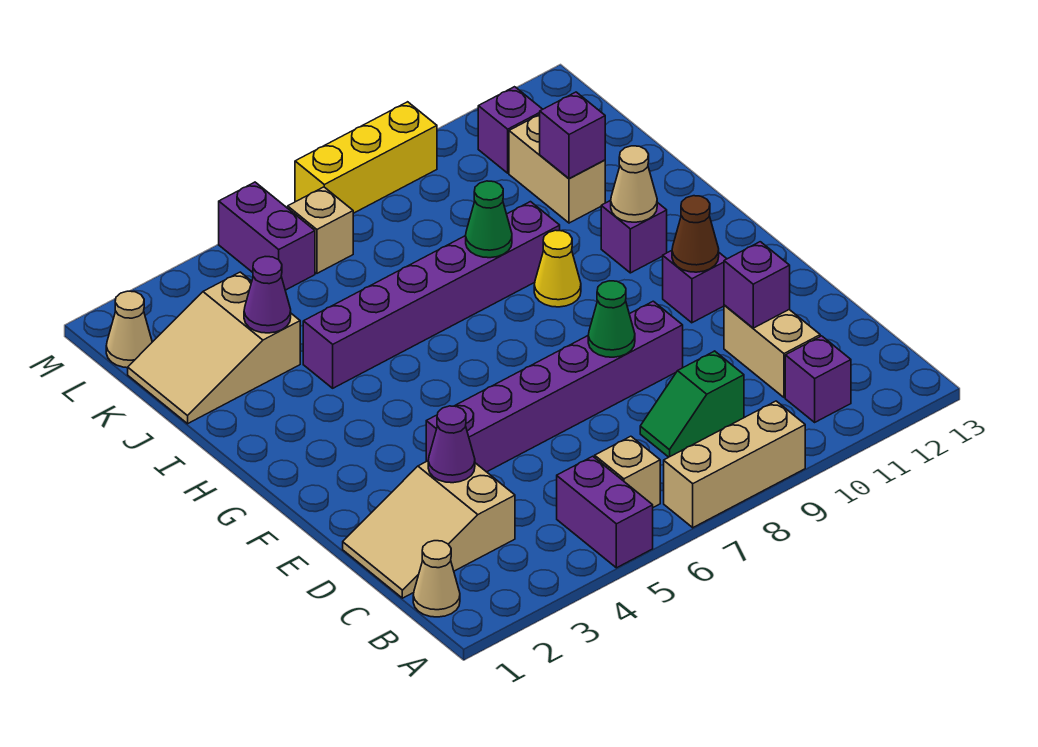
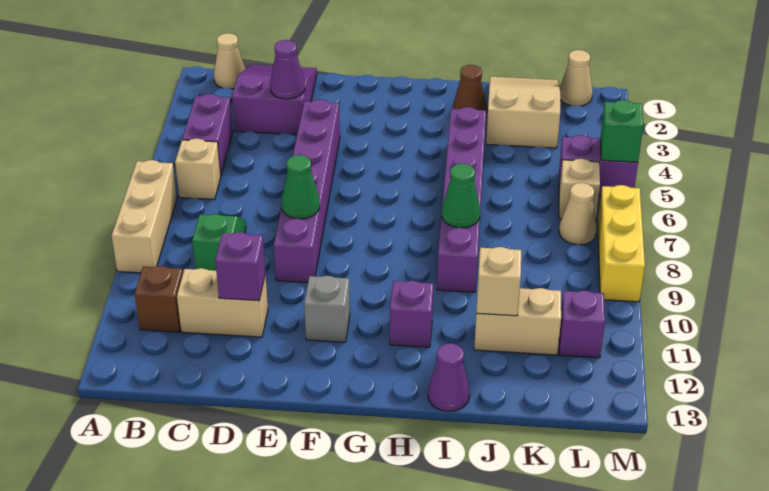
purple 1x2 brick [557,456,653,568] -> purple 1x2 brick turned to [182,94,233,175]
purple 1x1 brick [785,336,851,422] -> brown 1x1 brick [135,266,183,332]
tan 2x3 slope [343,461,515,598] -> purple 2x3 slope [232,65,317,135]
purple 1x1 brick [663,251,727,323] -> grey 1x1 brick [304,276,350,342]
brown 1x1 cone [672,196,719,272] -> brown 1x1 cone moved to [453,65,486,110]
yellow 1x1 cone [534,230,581,307] -> none
tan 1x1 cone [611,146,657,222] -> tan 1x1 cone moved to [559,183,597,245]
purple 1x1 cone [244,257,291,333] -> purple 1x1 cone moved to [428,343,470,411]
purple 1x1 brick [540,92,605,179] -> tan 1x1 brick [476,247,521,316]
none -> green 1x1 brick [600,100,643,162]

